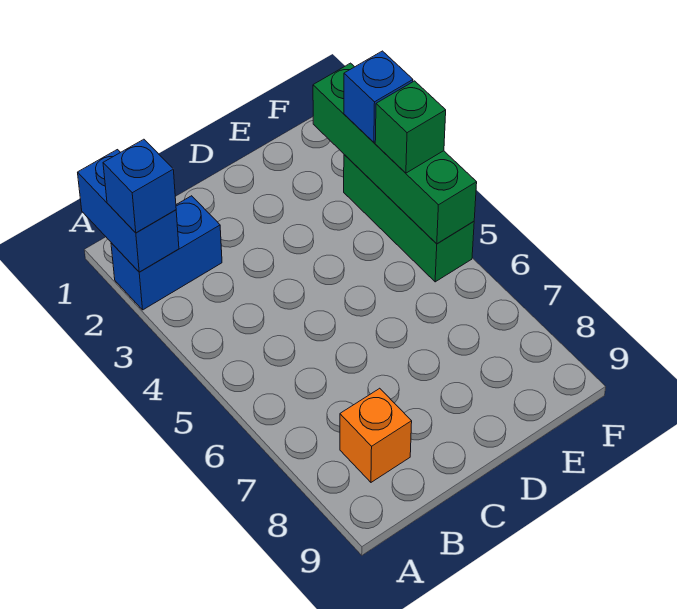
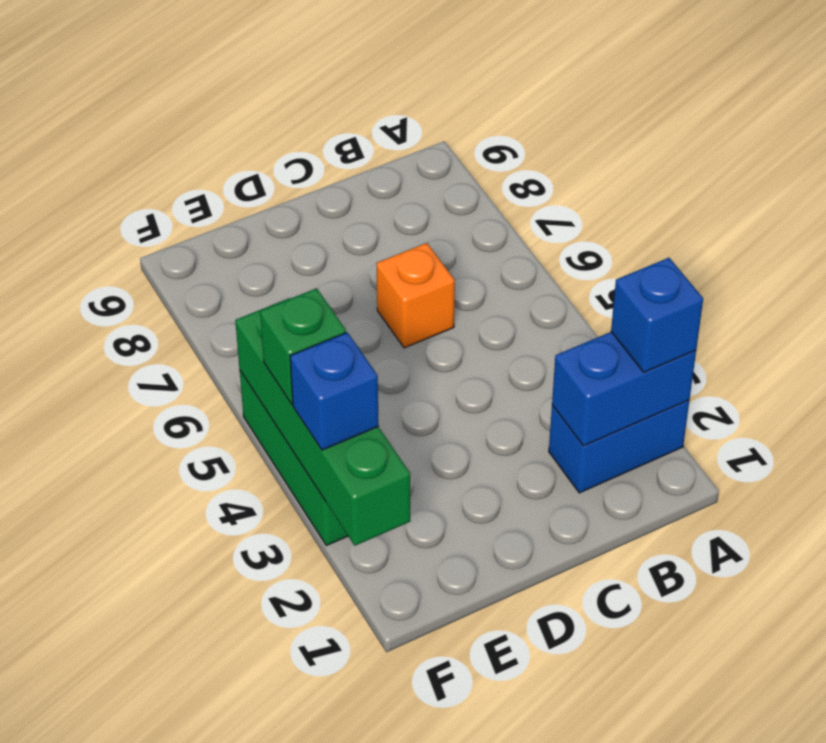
blue 1x2 brick [78,150,179,272] -> blue 1x2 brick turned to [552,332,696,446]
orange 1x1 brick [340,388,412,482] -> orange 1x1 brick moved to [377,243,455,348]

